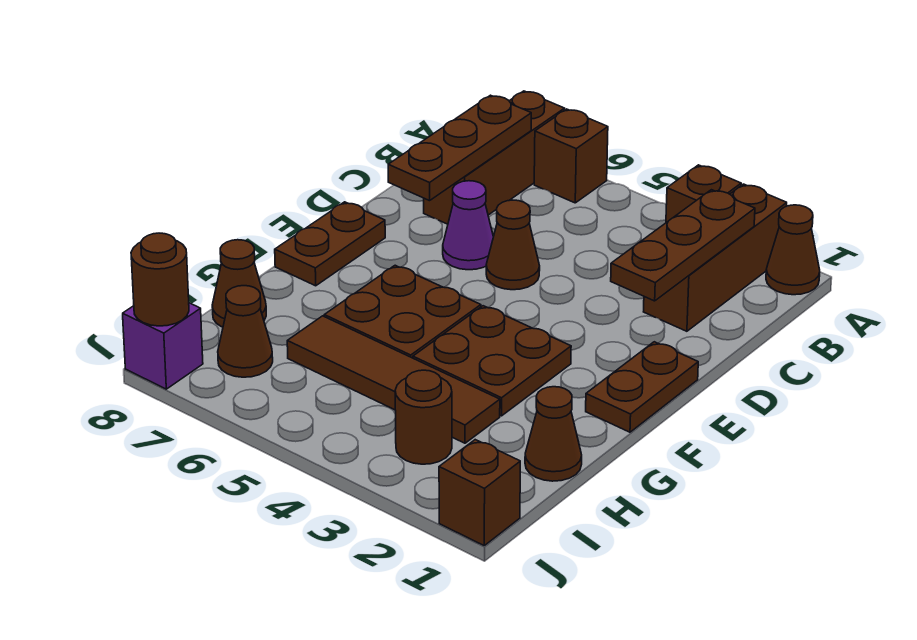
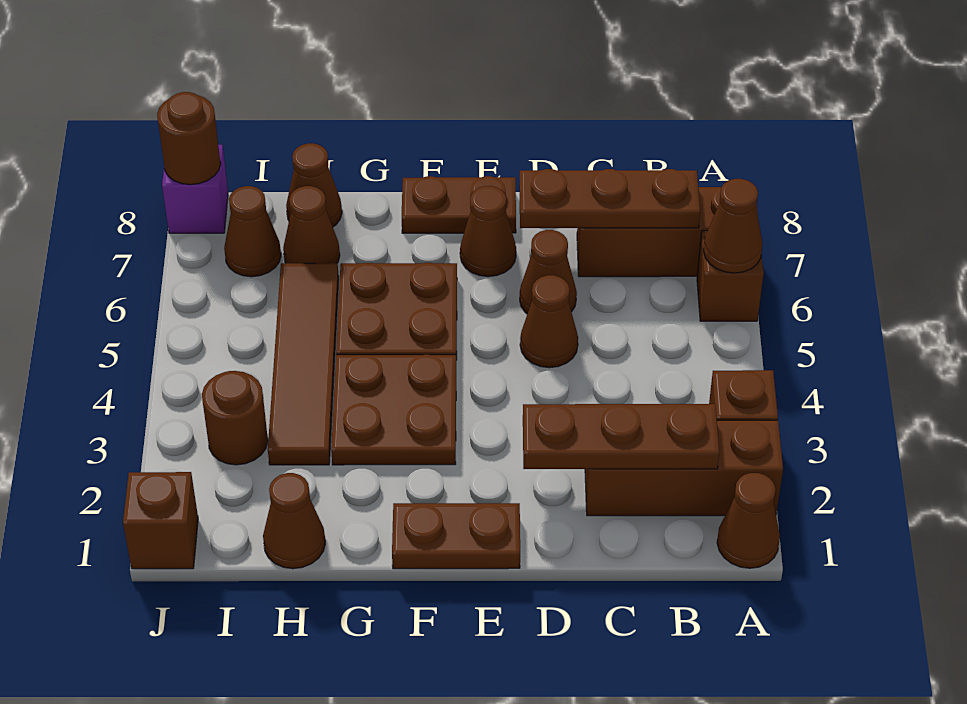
none -> brown 1x1 cone [703,179,763,273]
purple 1x1 cone [443,181,493,270] -> brown 1x1 cone [520,230,577,314]
none -> brown 1x1 cone [460,186,516,277]
none -> brown 1x1 cone [283,186,340,263]

